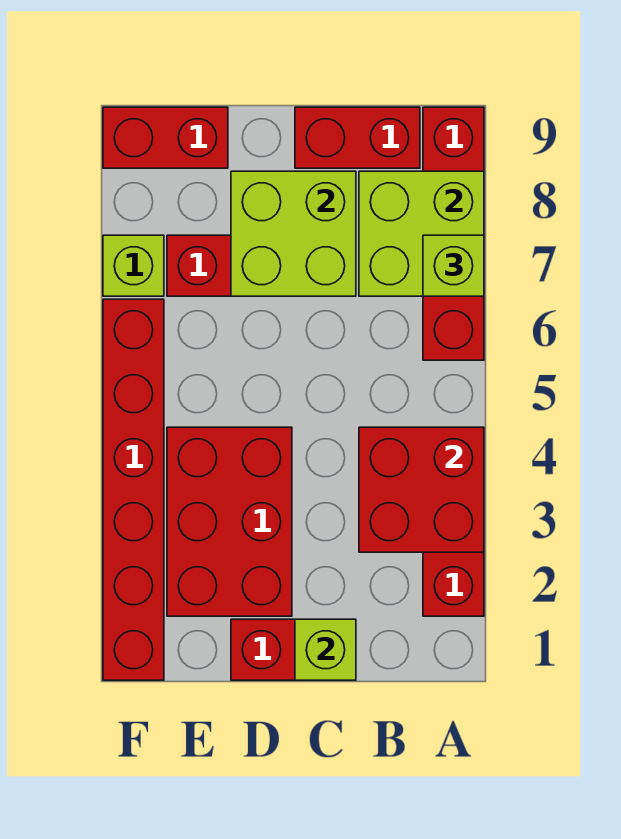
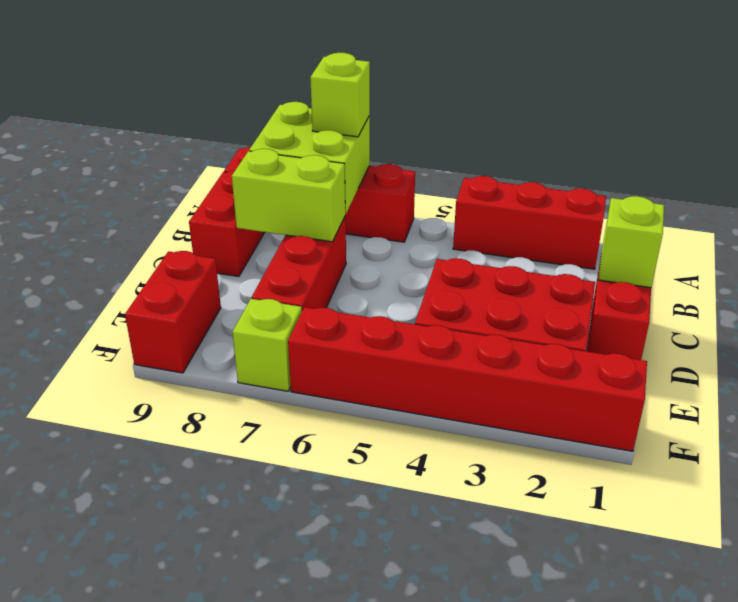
red 2x2 brick [359,427,484,552] -> none
lime 2x2 brick [231,171,356,296] -> lime 1x2 brick [232,149,345,242]

